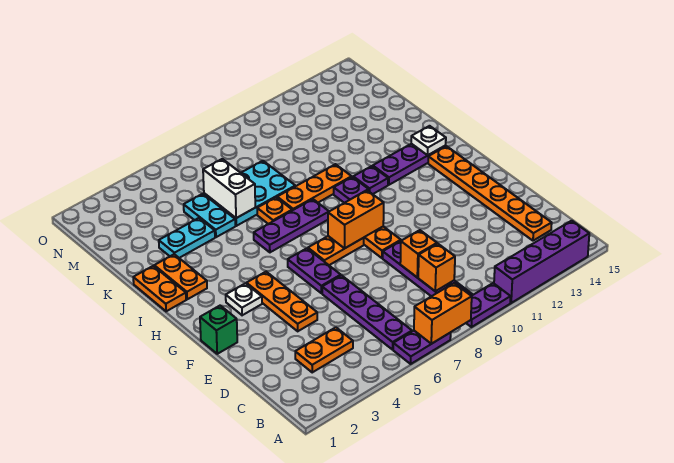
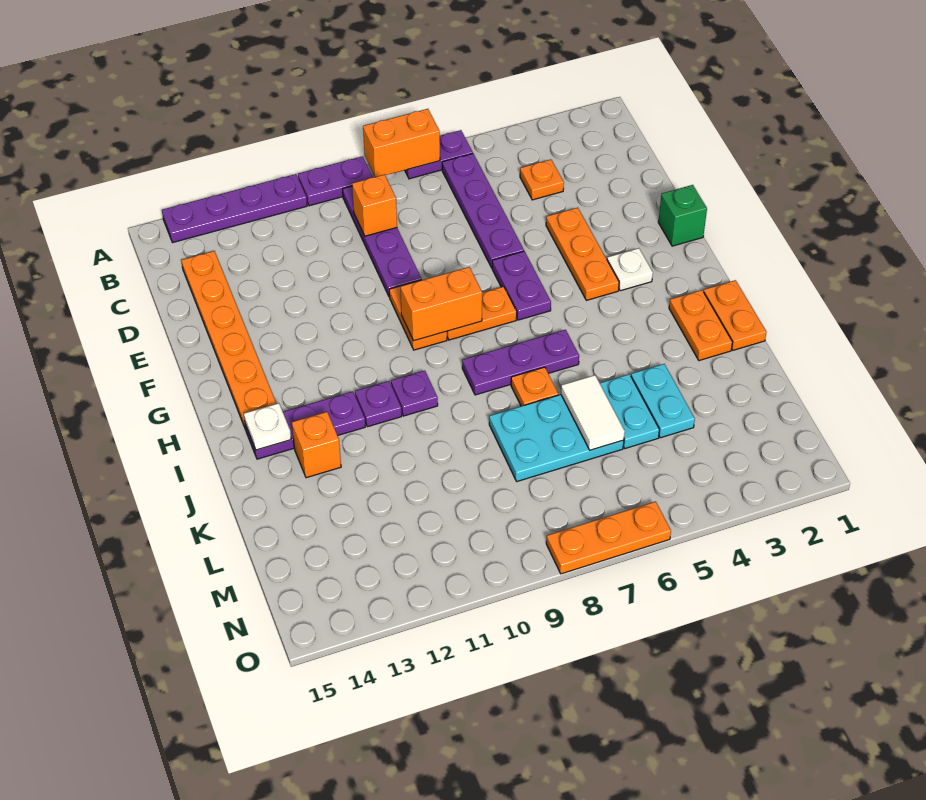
purple 1x4 brick [494,221,589,303] -> purple 1x4 plate [162,174,307,243]
orange 1x2 plate [295,327,353,372] -> orange 1x1 plate [520,160,564,200]
orange 1x1 brick [400,230,437,277] -> orange 1x1 brick moved to [292,412,341,478]
orange 1x3 plate [277,164,352,210] -> orange 1x3 plate moved to [546,501,671,574]
cyan 1x2 plate [159,218,215,258] -> cyan 1x2 plate turned to [631,364,695,438]
white 1x2 brick [203,159,255,218] -> white 1x2 tile [561,375,625,450]

